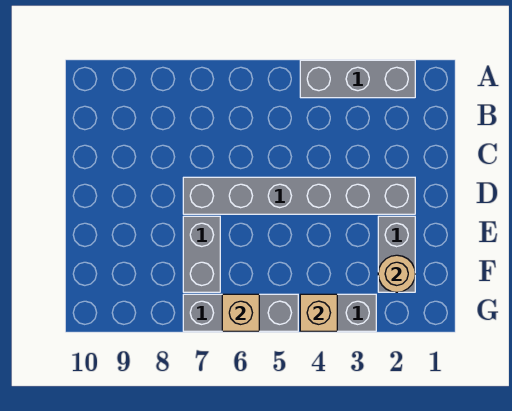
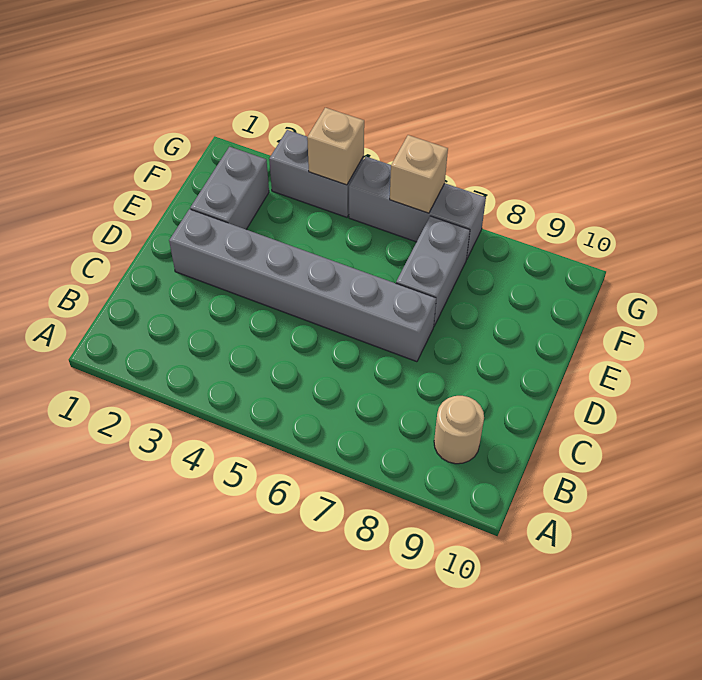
grey 1x3 brick [300,60,415,98] -> none
tan 1x1 round brick [378,255,415,292] -> tan 1x1 round brick moved to [434,396,484,464]

